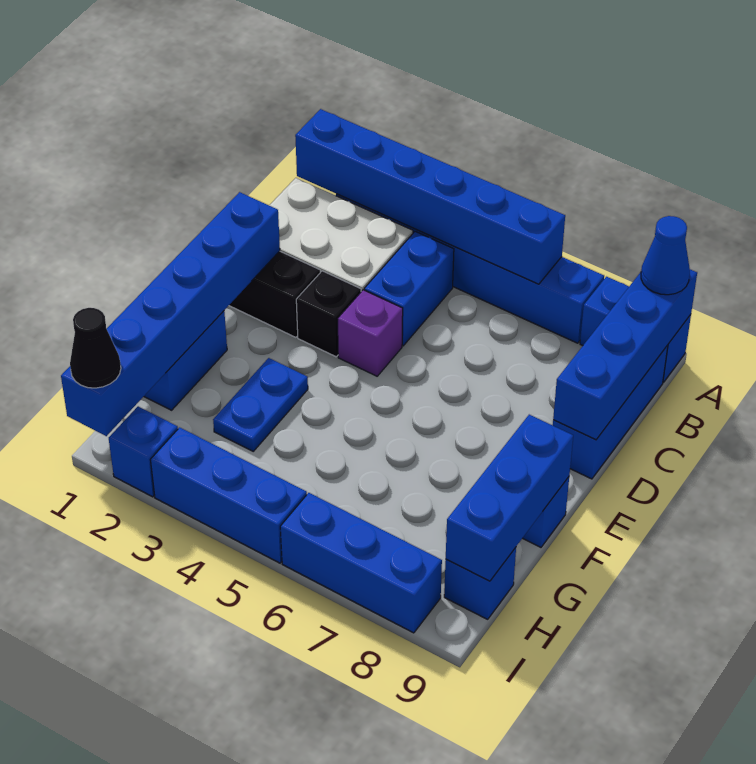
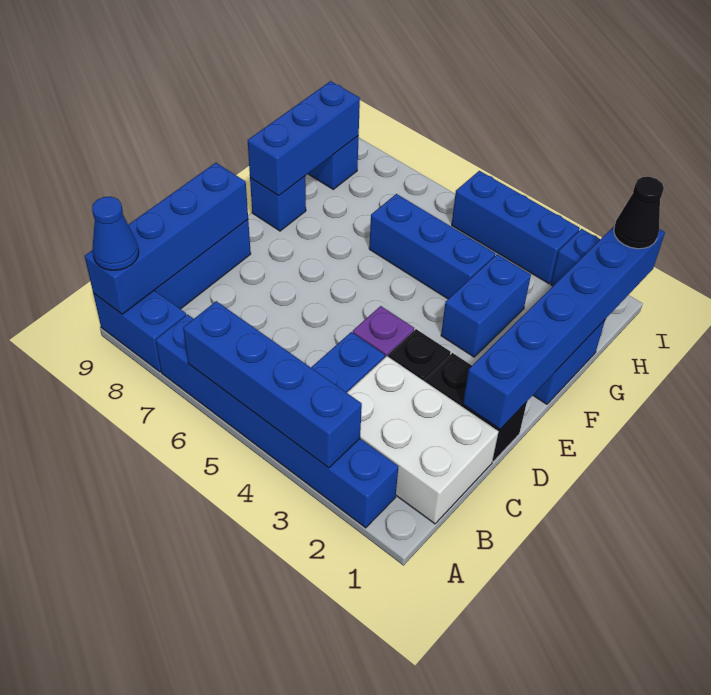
blue 1x6 brick [295,109,565,284] -> blue 1x4 brick [183,301,362,468]
blue 1x2 plate [213,358,308,451] -> blue 1x2 brick [441,254,531,357]
blue 1x3 brick [280,493,442,633] -> blue 1x3 brick moved to [369,194,495,299]

